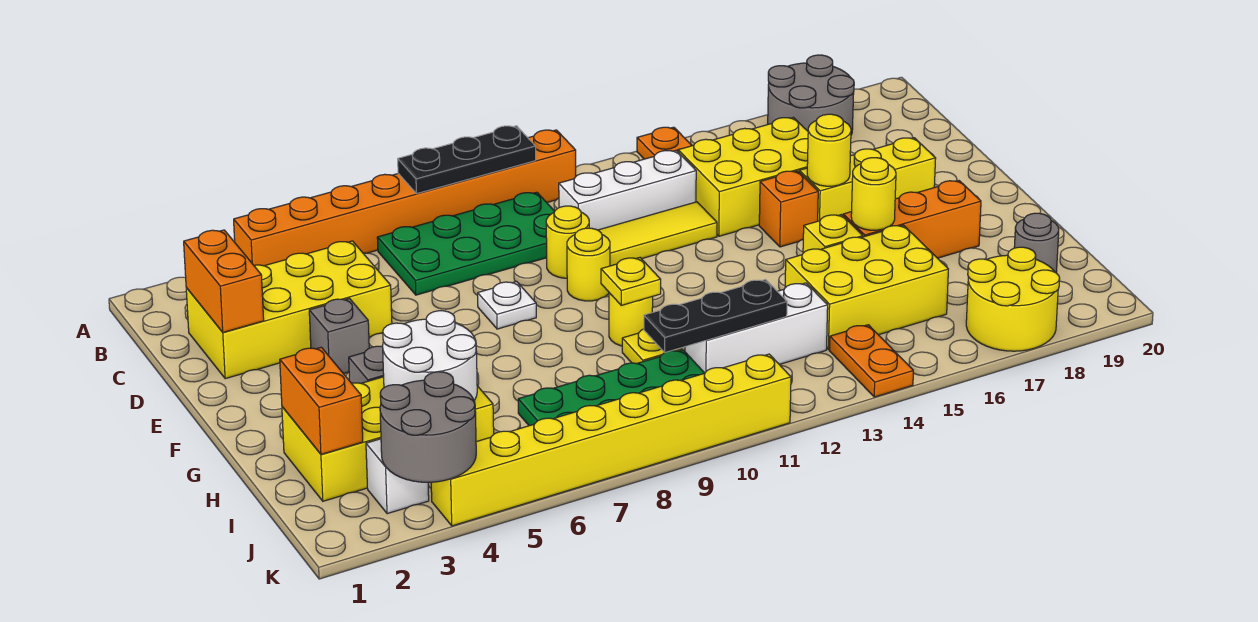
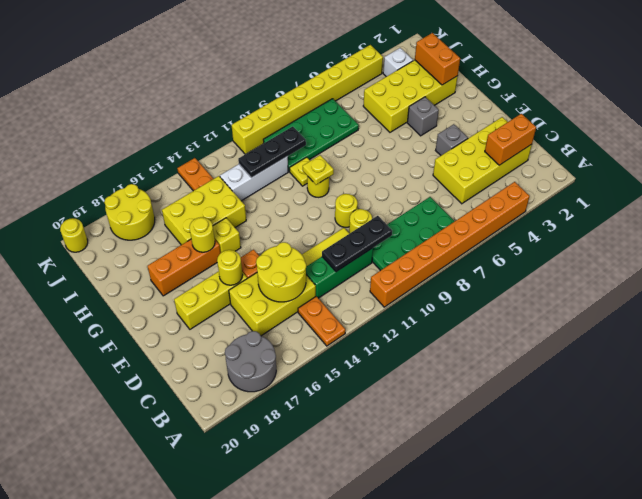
black 1x3 plate [398,126,536,194] -> black 1x3 plate moved to [322,216,392,272]
orange 1x2 brick [184,230,264,332] -> orange 1x2 brick turned to [485,114,536,165]
white 1x3 brick [559,150,696,230] -> green 1x3 brick [306,248,373,298]
none -> yellow 2x2 round brick [256,242,306,302]
white 1x1 plate [478,282,536,329] -> none
white 2x2 round brick [383,311,477,401] -> none
grey 1x1 round brick [1014,213,1059,273] -> none
grey 2x2 round brick [380,372,476,482] -> none
none -> yellow 1x1 round brick [60,218,88,252]

